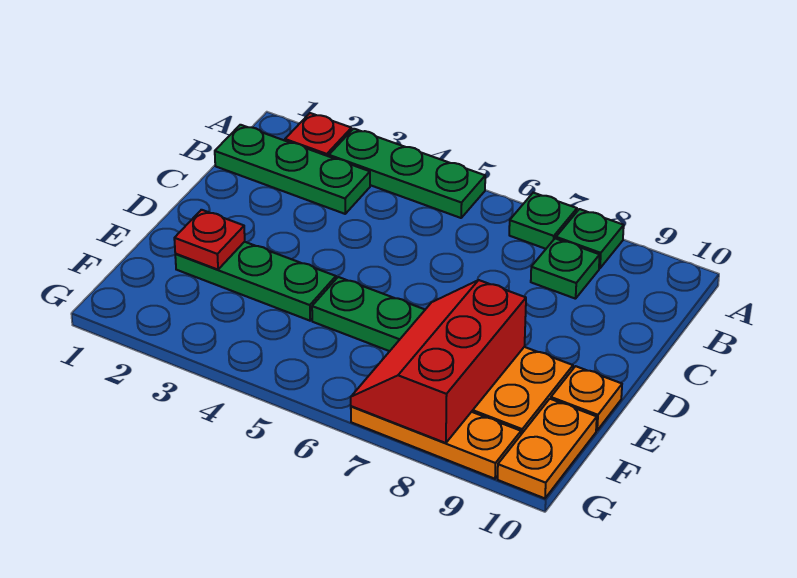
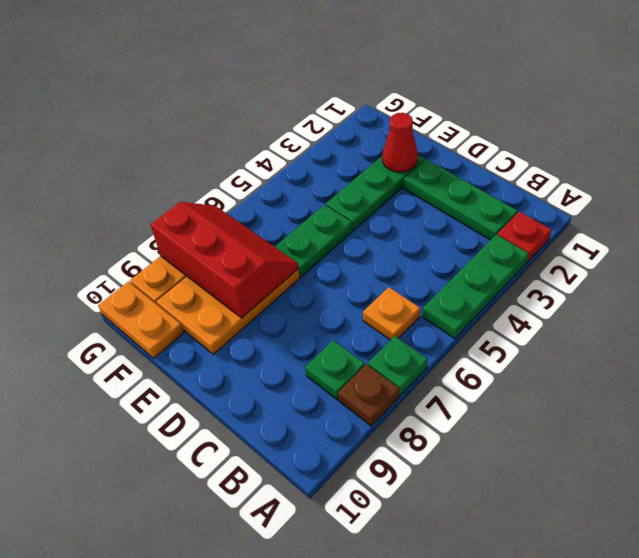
green 1x1 plate [556,209,624,268] -> brown 1x1 plate [338,364,399,426]
green 1x3 plate [215,125,370,214] -> green 1x3 plate turned to [404,159,518,240]
red 1x1 plate [174,210,245,270] -> red 1x1 cone [382,113,418,172]
orange 1x1 plate [551,366,622,430] -> orange 1x1 plate moved to [363,287,420,340]

